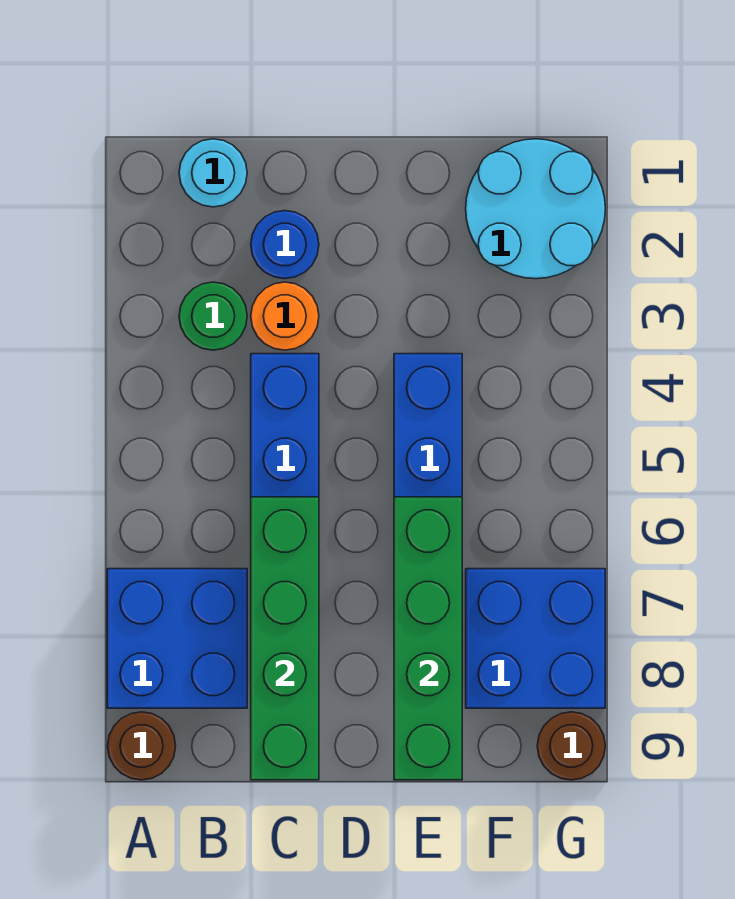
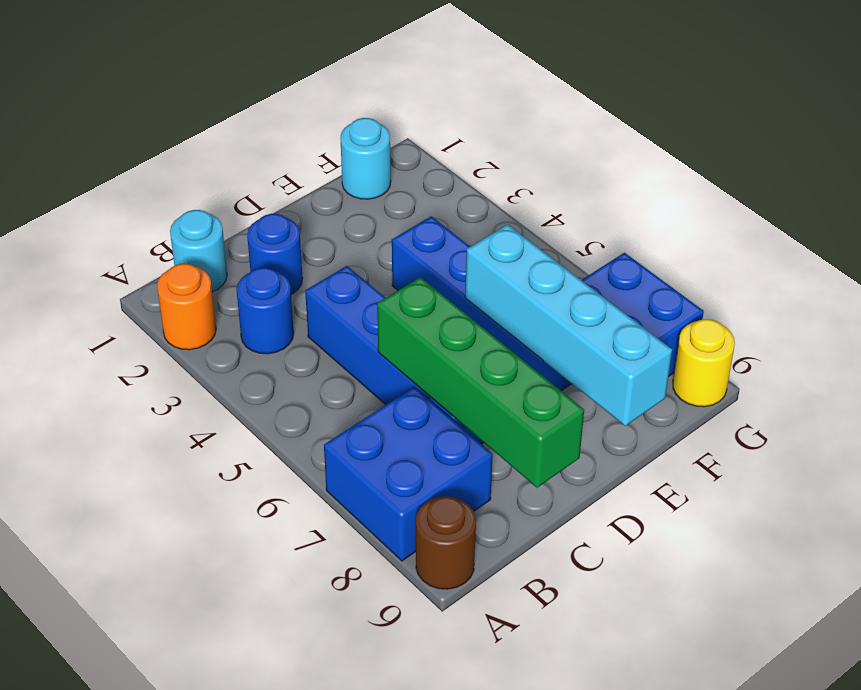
green 1x1 round brick [179,282,247,350] -> blue 1x1 round brick [237,268,294,354]
orange 1x1 round brick [251,282,319,350] -> orange 1x1 round brick moved to [157,264,216,350]
green 1x4 brick [394,497,462,780] -> cyan 1x4 brick [465,224,672,426]
cyan 2x2 round brick [466,139,605,279] -> cyan 1x1 round brick [341,118,391,199]
brown 1x1 round brick [537,712,605,780] -> yellow 1x1 round brick [673,319,735,407]

